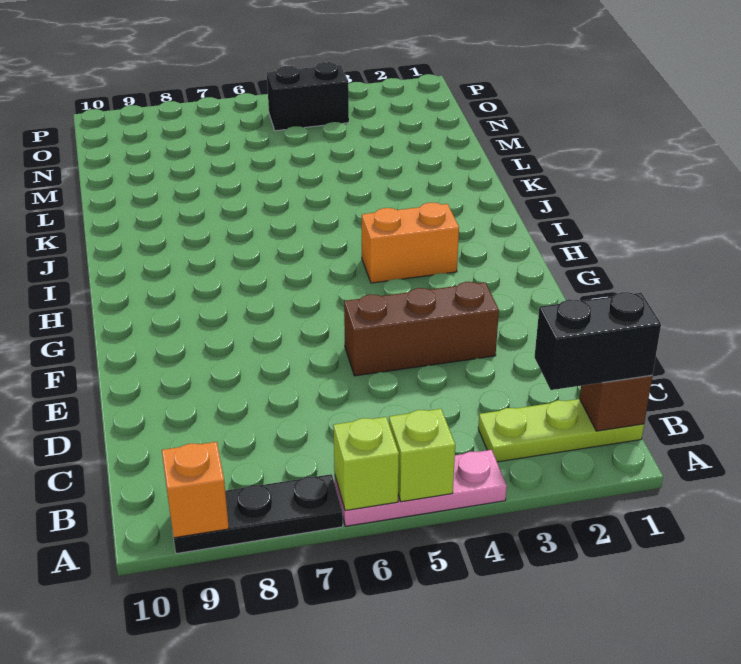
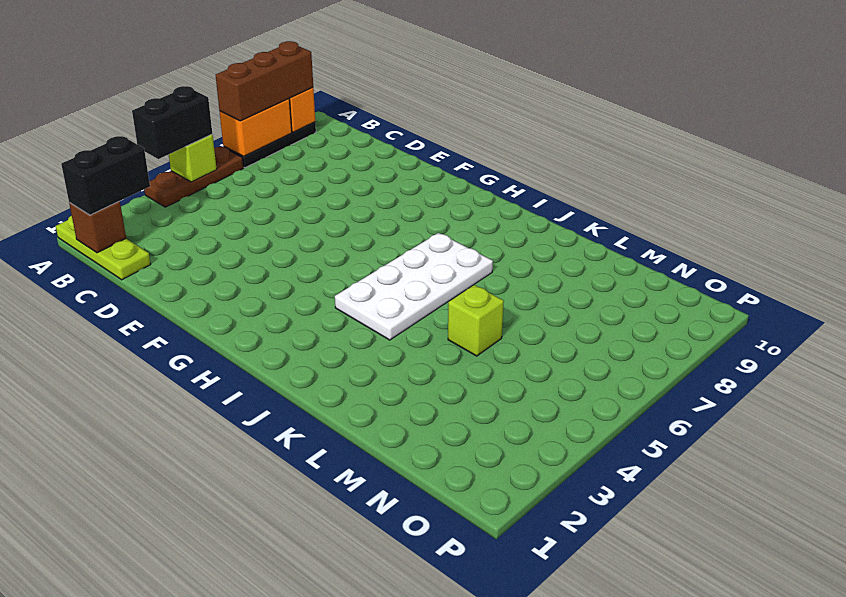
pink 1x3 plate [335,450,507,526] -> brown 1x3 plate [144,147,244,207]
lime 1x1 brick [333,417,399,511] -> lime 1x1 brick moved to [448,285,504,356]
lime 1x3 plate [478,399,644,462] -> lime 1x3 plate turned to [56,216,151,280]
brown 1x3 brick [344,282,499,376] -> brown 1x3 brick moved to [216,41,313,121]
orange 1x2 brick [362,203,459,283] -> orange 1x2 brick moved to [219,99,292,156]
none -> white 2x4 plate [335,233,493,340]
black 1x2 brick [267,62,349,131] -> black 1x2 brick moved to [132,86,212,159]

